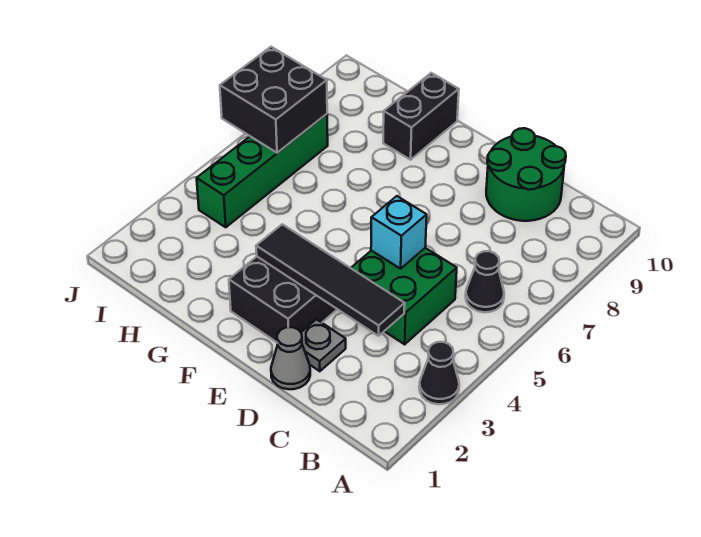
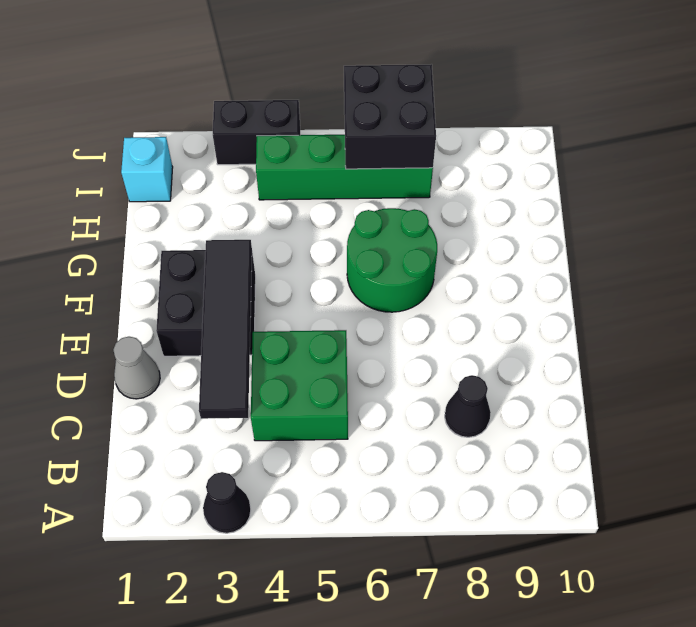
black 1x1 cone [466,251,504,312] -> black 1x1 cone moved to [445,375,491,437]
green 2x2 round brick [486,128,566,221] -> green 2x2 round brick moved to [347,208,437,312]
grey 1x1 plate [301,319,346,371] -> none
cyan 1x1 brick [371,196,427,269] -> cyan 1x1 brick moved to [121,137,173,202]
black 1x2 brick [383,73,459,160] -> black 1x2 brick moved to [213,100,300,165]

